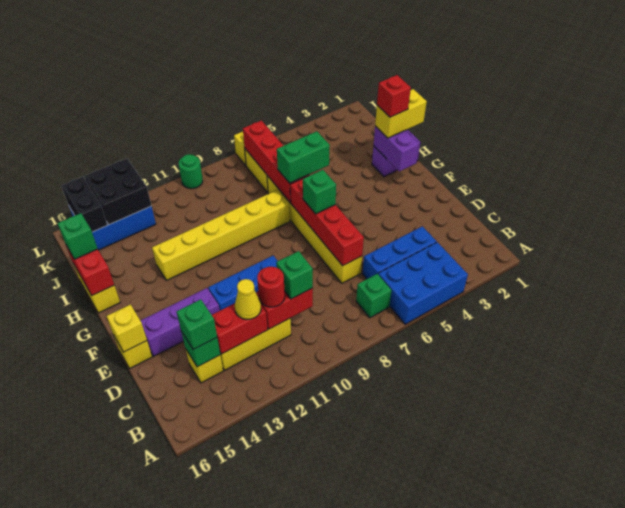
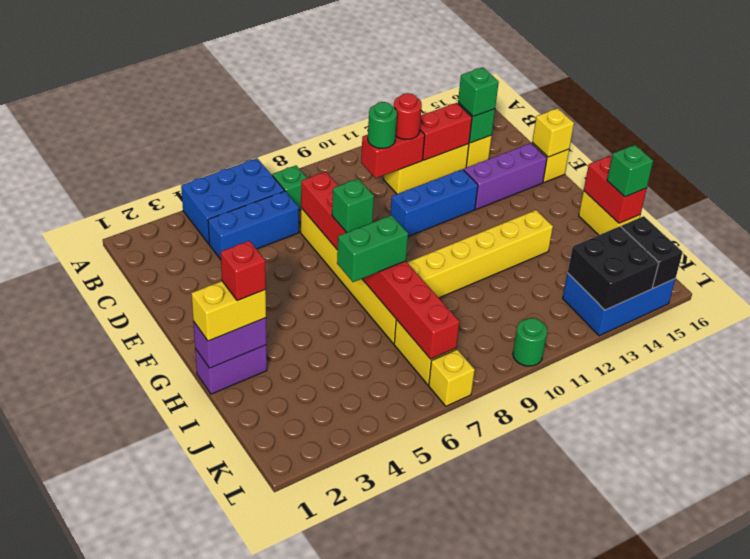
green 1x1 brick [276,251,313,299] -> green 1x1 round brick [368,102,397,148]
yellow 1x1 cone [235,279,261,319] -> none
purple 1x2 brick [373,126,419,171] -> purple 1x2 brick turned to [193,318,267,368]

